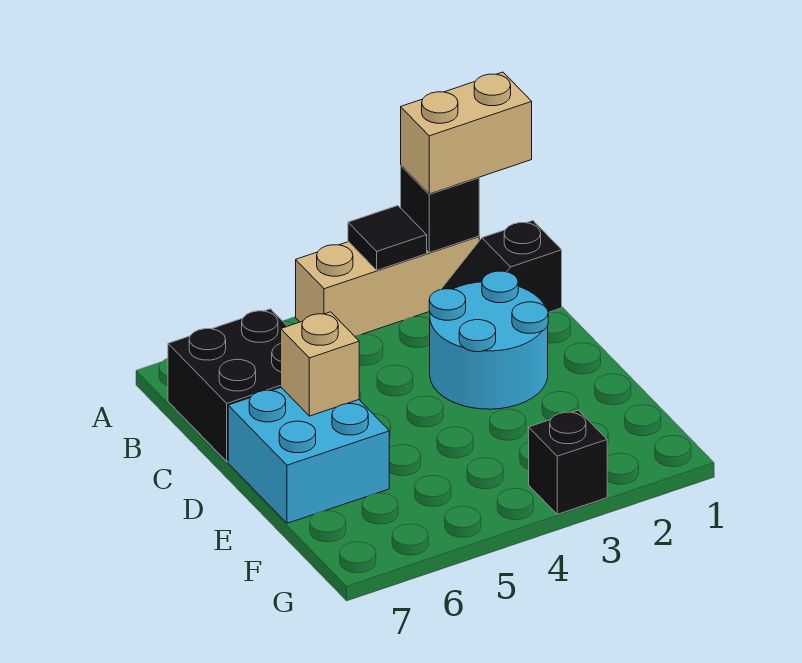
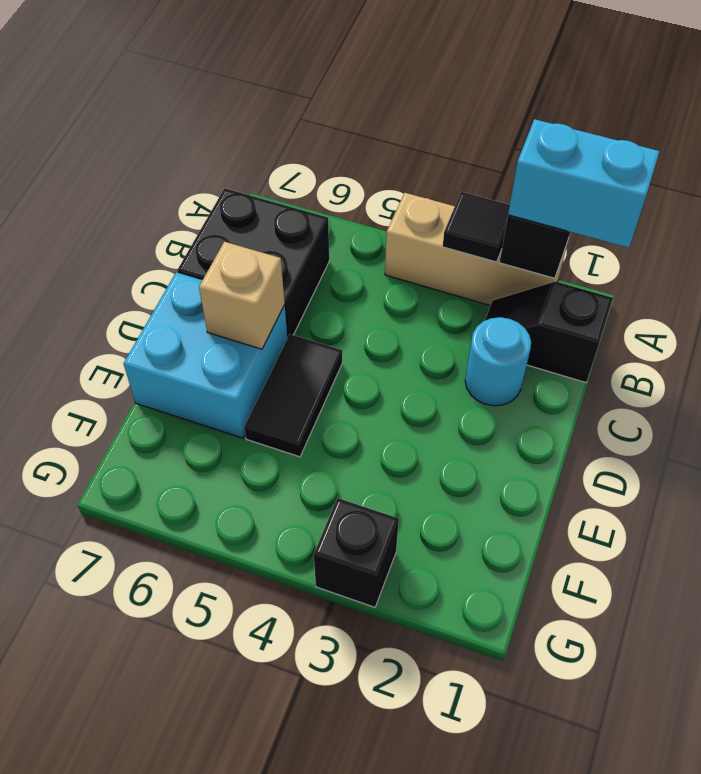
tan 1x2 brick [401,72,532,194] -> cyan 1x2 brick [508,119,660,248]
cyan 2x2 round brick [429,271,548,409] -> cyan 1x1 round brick [465,317,531,406]
none -> black 1x2 tile [244,334,342,457]

